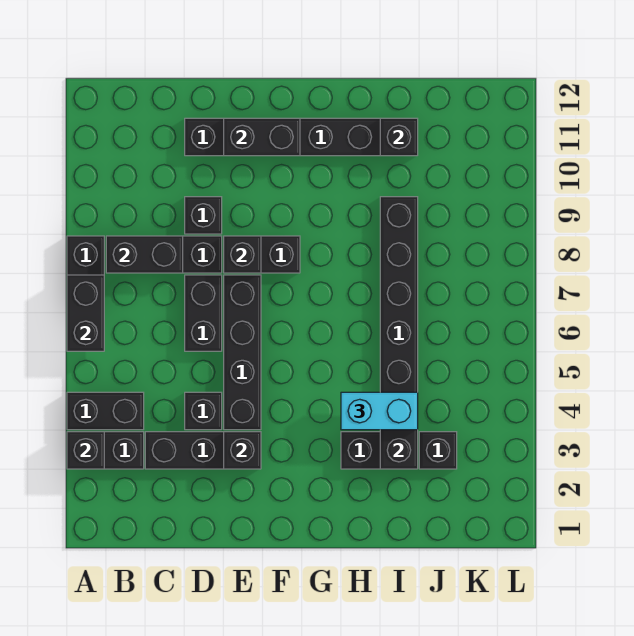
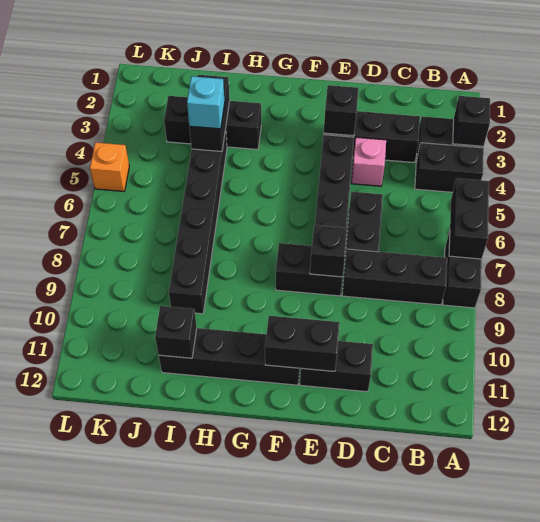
black 1x2 brick [106,236,183,273] -> none
black 1x1 brick [185,392,222,430] -> pink 1x1 brick [351,137,386,186]
black 1x1 brick [185,197,222,234] -> none
cyan 1x2 brick [341,392,418,430] -> cyan 1x1 brick [187,76,225,129]
none -> orange 1x1 brick [90,142,129,191]

